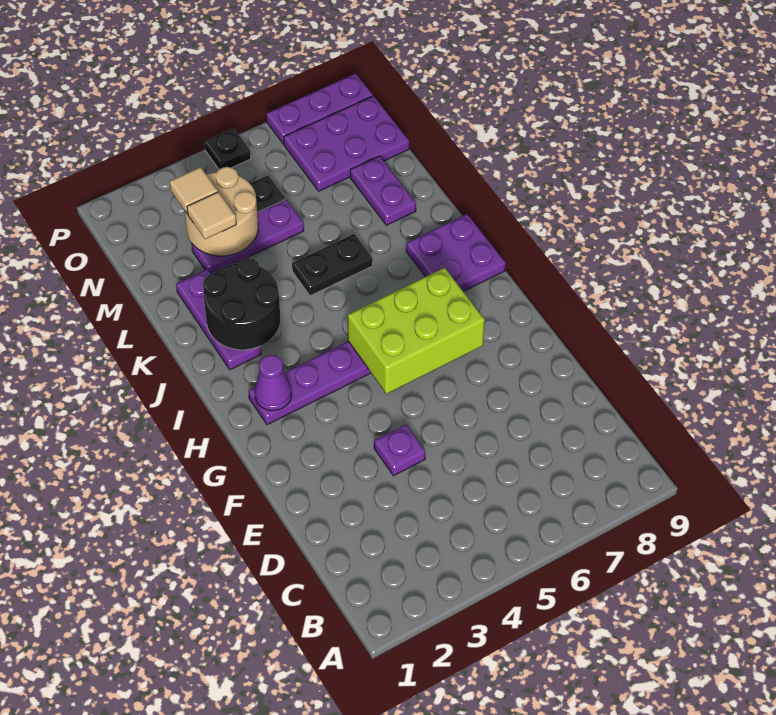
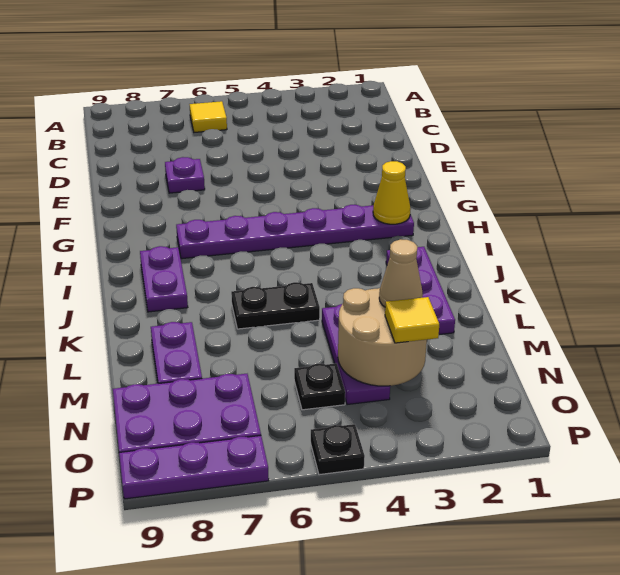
none -> yellow 1x1 tile [190,101,227,132]
purple 1x1 plate [374,425,425,476] -> purple 1x1 plate moved to [165,157,205,193]
lime 2x3 brick [348,268,485,394] -> none
purple 1x1 cone [255,355,292,411] -> yellow 1x1 cone [373,161,410,224]
purple 2x2 plate [406,214,506,292] -> purple 1x2 plate [140,246,188,312]
black 2x2 round brick [203,258,280,350] -> none
purple 1x3 plate [192,199,304,274] -> purple 1x3 plate turned to [322,304,390,405]
tan 1x1 tile [187,192,236,239] -> tan 1x1 cone [379,239,423,307]
tan 1x1 tile [169,167,218,214] -> yellow 1x1 tile [385,297,439,343]

